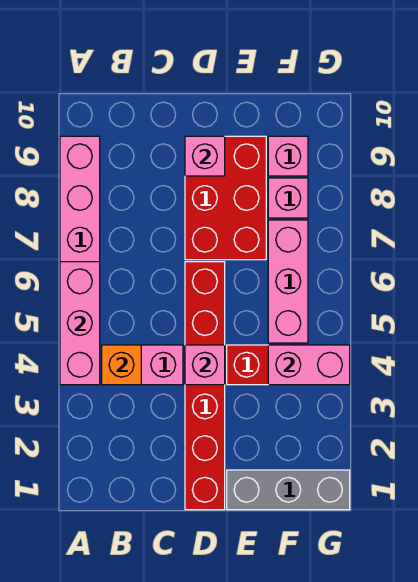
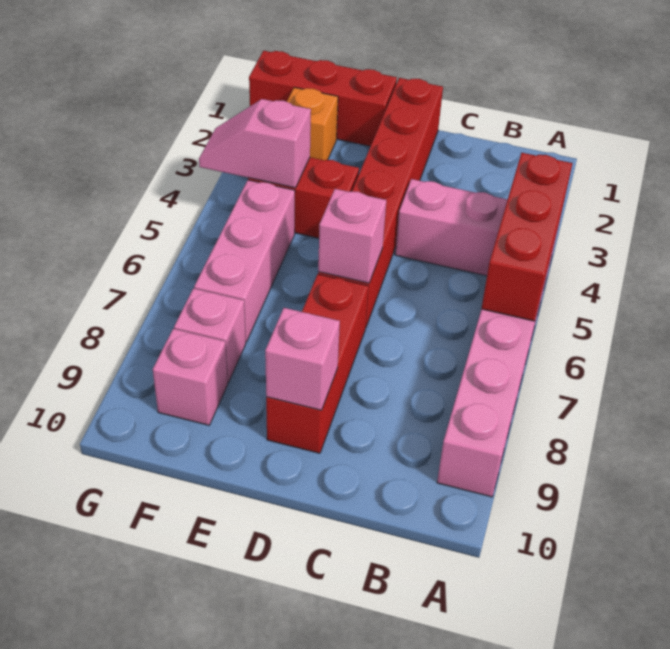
pink 1x3 brick [60,262,100,385] -> red 1x3 brick [482,153,573,321]
orange 1x1 brick [102,345,141,385] -> orange 1x1 brick moved to [287,87,338,160]
pink 1x1 brick [185,345,225,385] -> pink 1x1 brick moved to [318,189,386,283]
red 2x3 brick [185,136,266,260] -> red 1x3 brick [266,274,368,453]
grey 1x3 brick [227,470,350,510] -> red 1x3 brick [249,51,397,146]
pink 1x2 brick [268,345,350,385] -> pink 1x2 slope [199,99,311,188]

